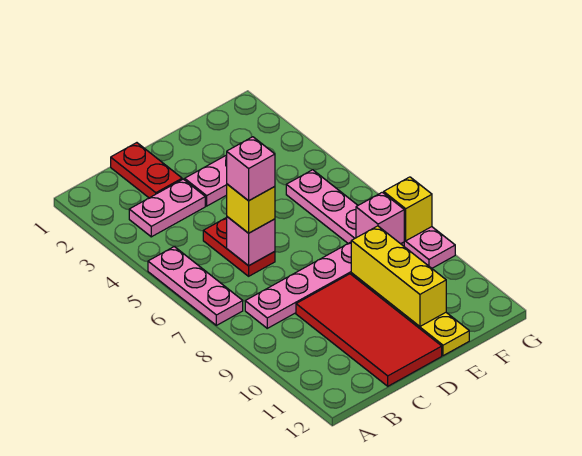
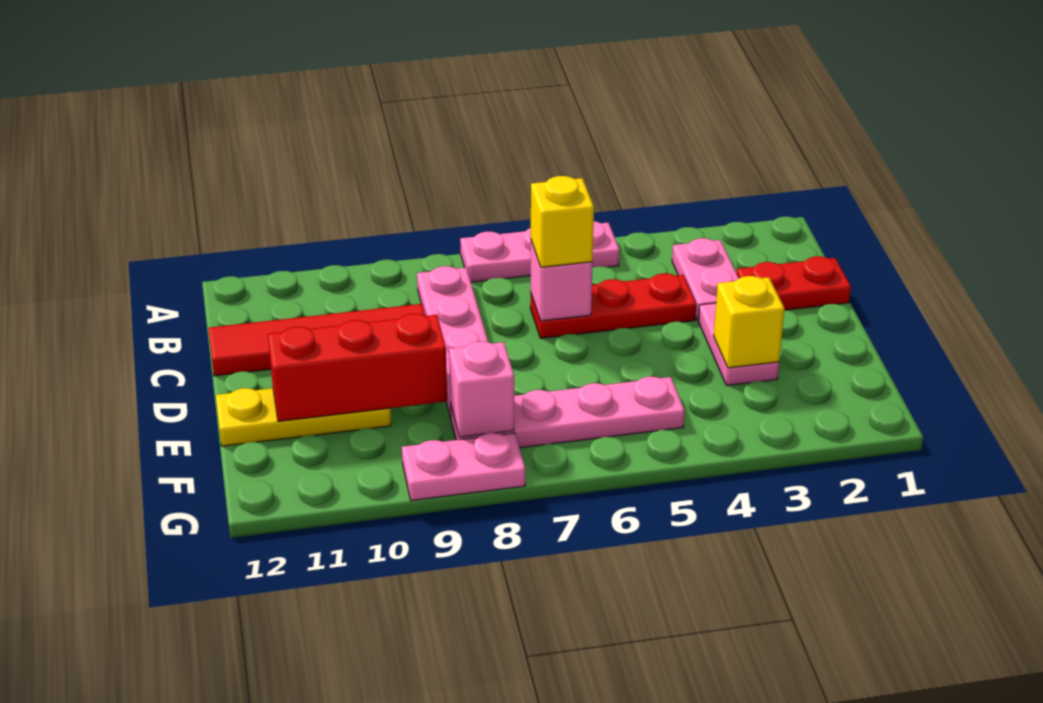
red 1x2 plate [203,217,275,276] -> red 1x3 plate [530,273,696,338]
pink 1x1 brick [227,137,275,201] -> none
red 2x4 tile [296,274,442,386] -> red 1x4 tile [208,304,425,376]
yellow 1x3 brick [351,226,446,326] -> red 1x3 brick [268,314,447,421]
yellow 1x1 brick [384,177,432,241] -> yellow 1x1 brick moved to [714,276,785,368]

